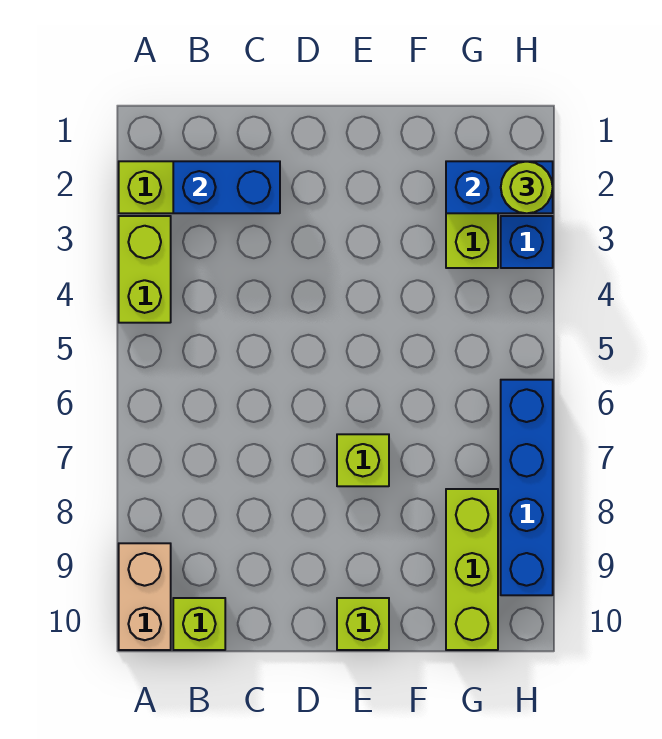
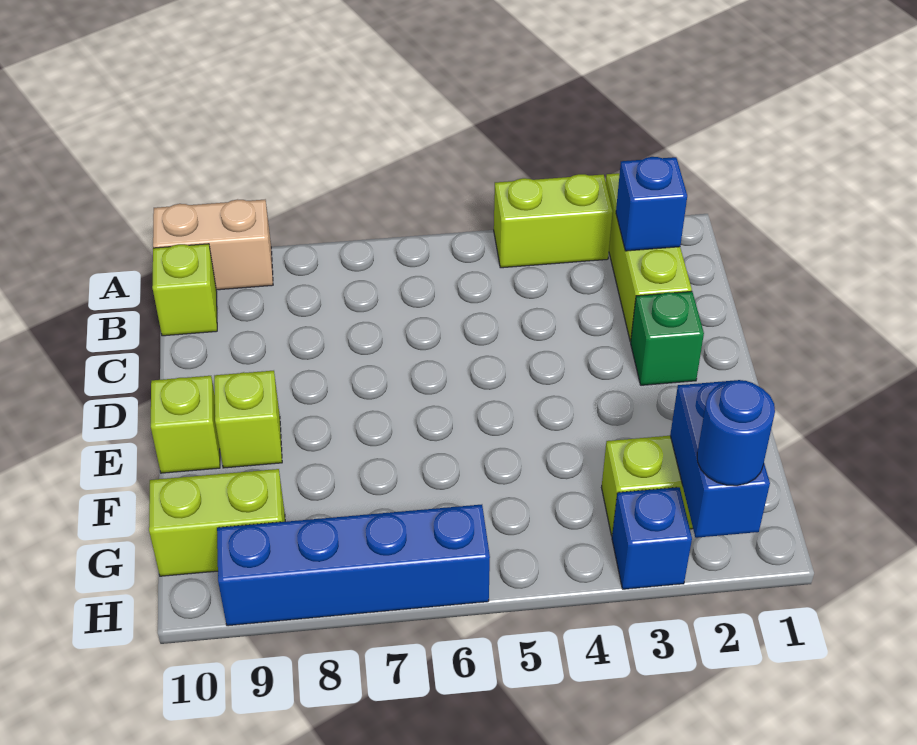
blue 1x2 brick [173,161,280,213] -> blue 1x1 brick [616,157,687,251]
none -> green 1x1 brick [631,291,704,385]
lime 1x1 brick [337,434,389,486] -> lime 1x1 brick moved to [214,371,282,468]
lime 1x3 brick [446,489,498,650] -> lime 1x2 brick [149,469,285,576]
lime 1x1 round brick [501,161,553,213] -> blue 1x1 round brick [697,380,775,486]

